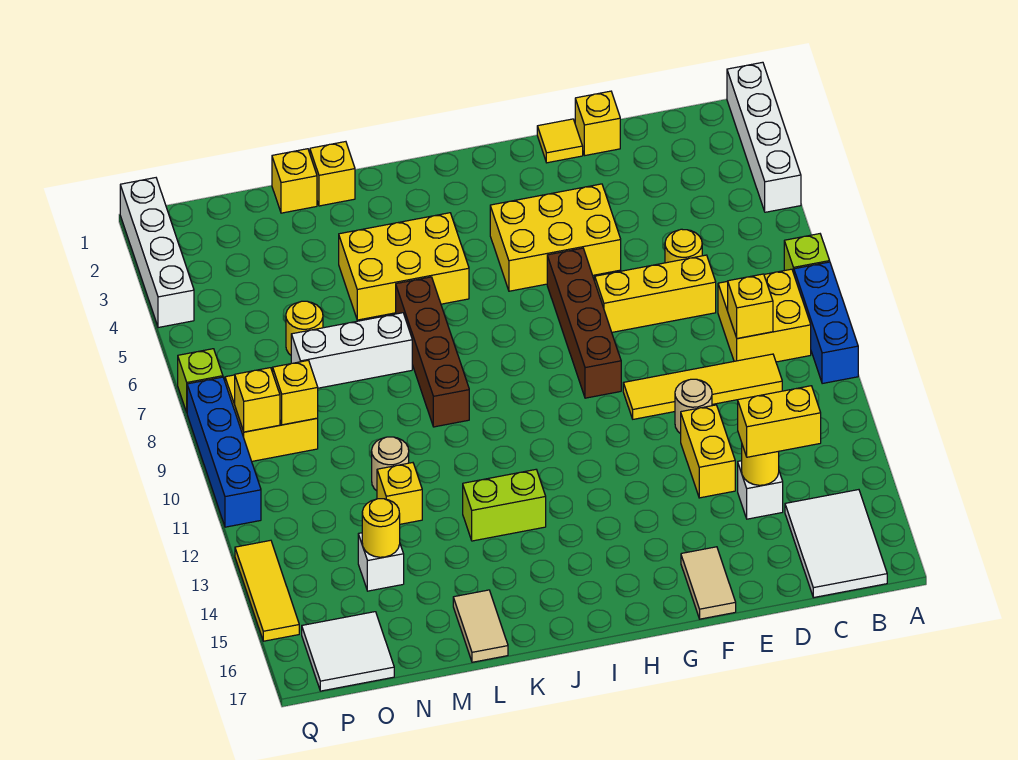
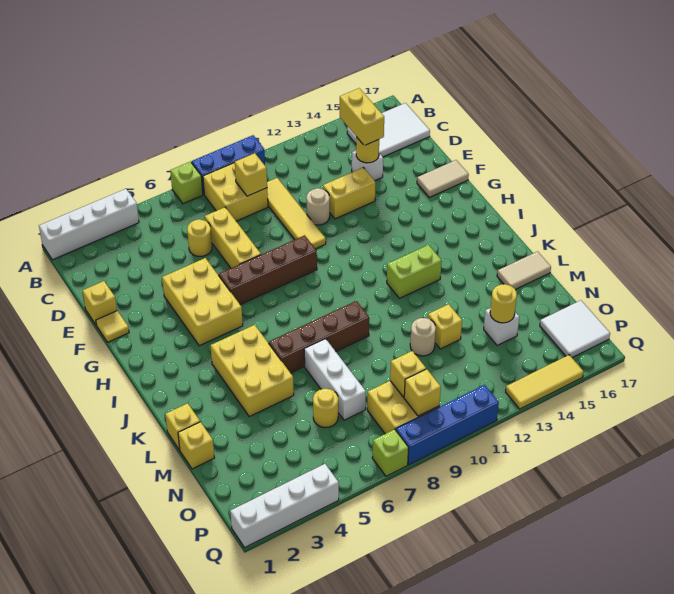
lime 1x2 brick [463,470,546,541] -> lime 1x2 brick turned to [387,245,442,298]

